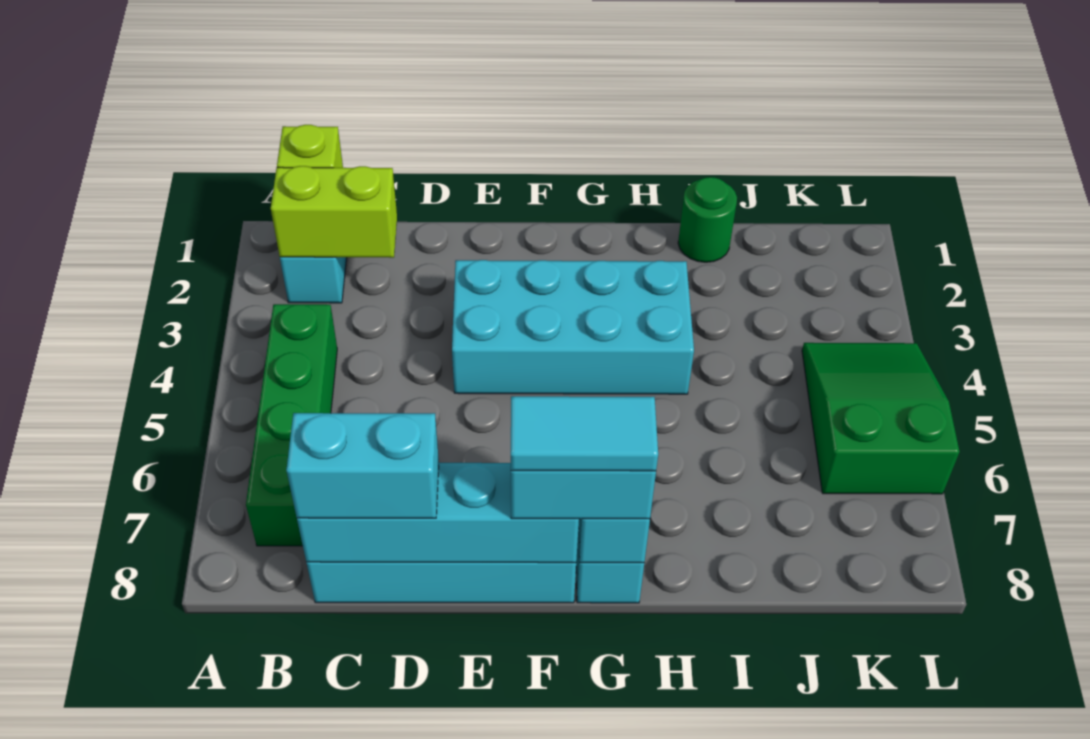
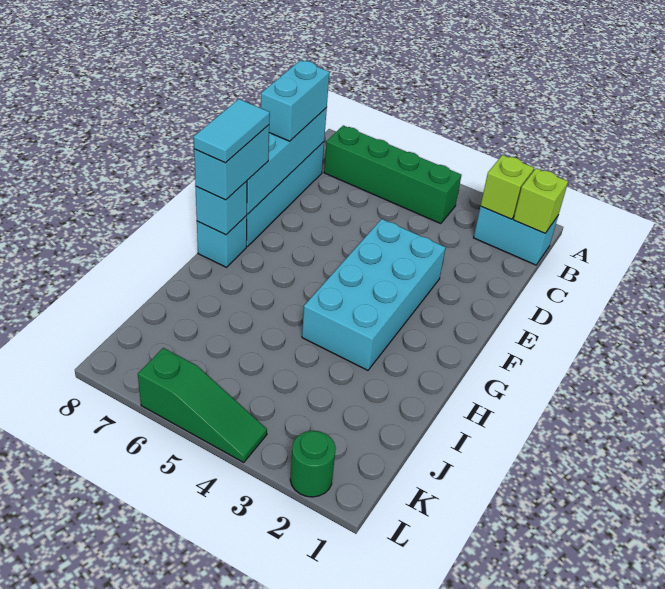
lime 1x2 brick [271,166,397,258] -> lime 1x1 brick [481,155,534,219]
green 1x1 round brick [678,177,737,262] -> green 1x1 round brick moved to [290,431,336,497]
green 2x3 slope [802,343,960,494] -> green 1x3 slope [138,348,267,462]

